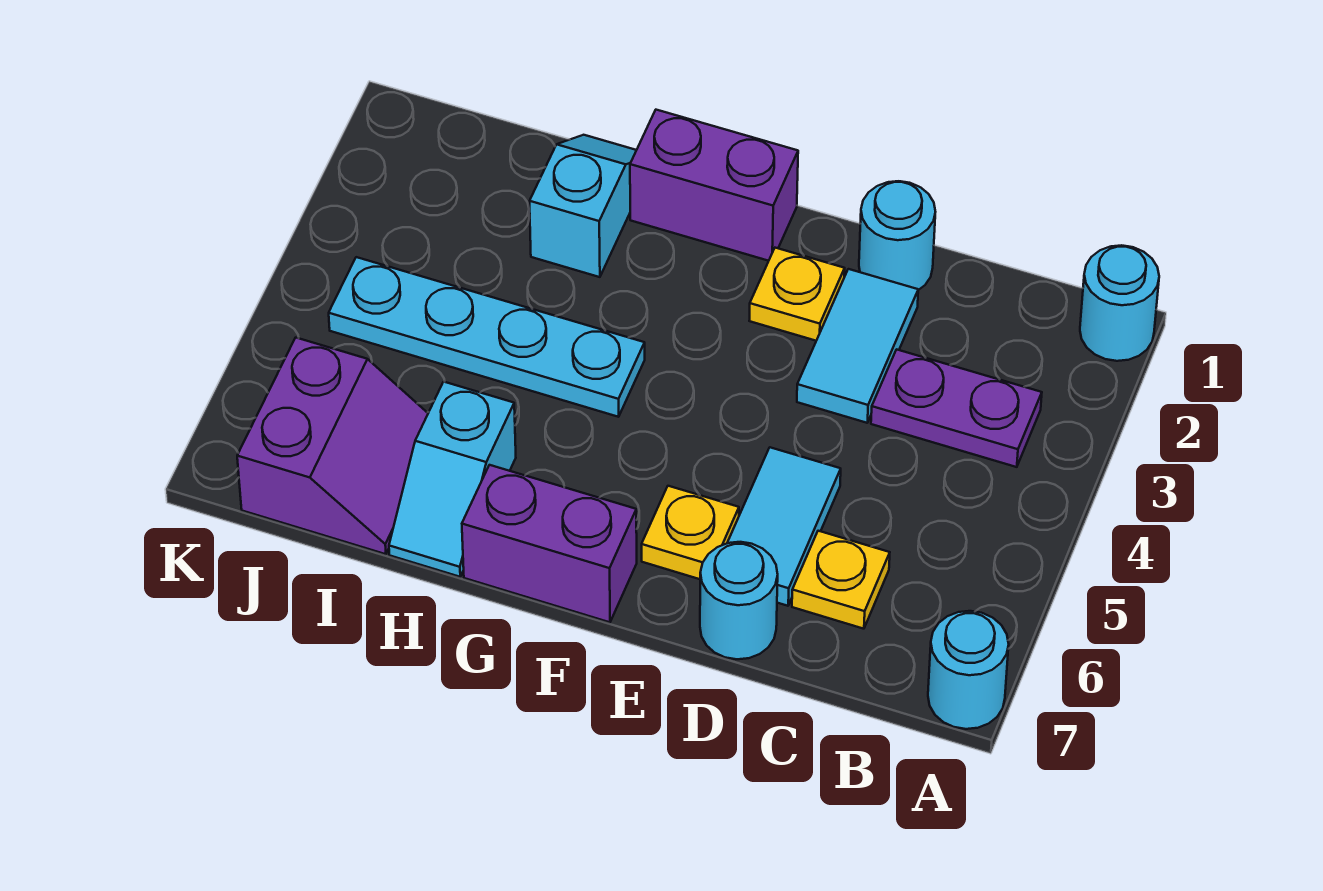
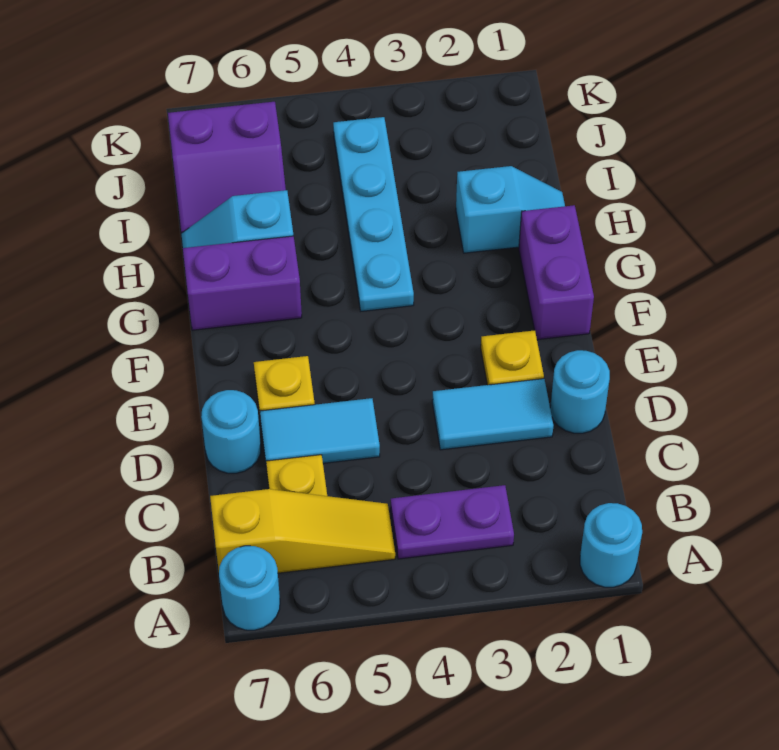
purple 1x2 plate [871,349,1042,467] -> purple 1x2 plate turned to [391,485,514,559]
none -> yellow 1x3 slope [210,489,395,573]
purple 1x2 brick [462,465,637,622] -> purple 1x2 brick turned to [183,236,302,330]

